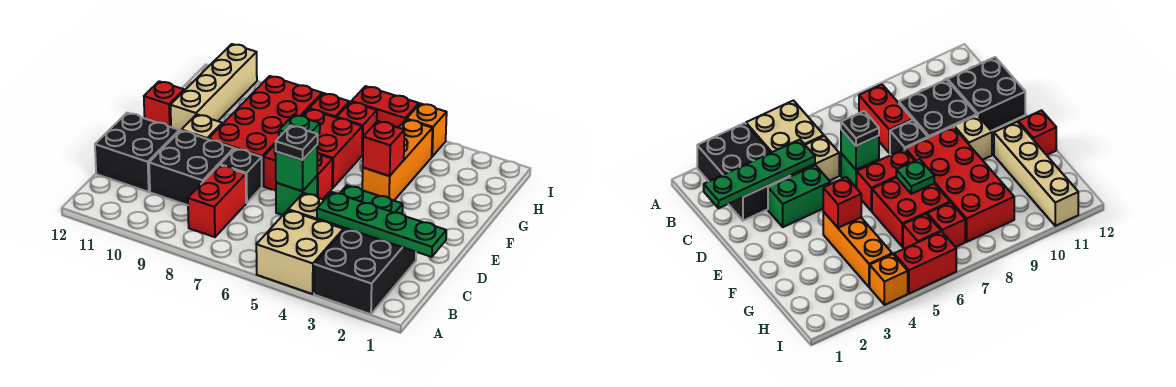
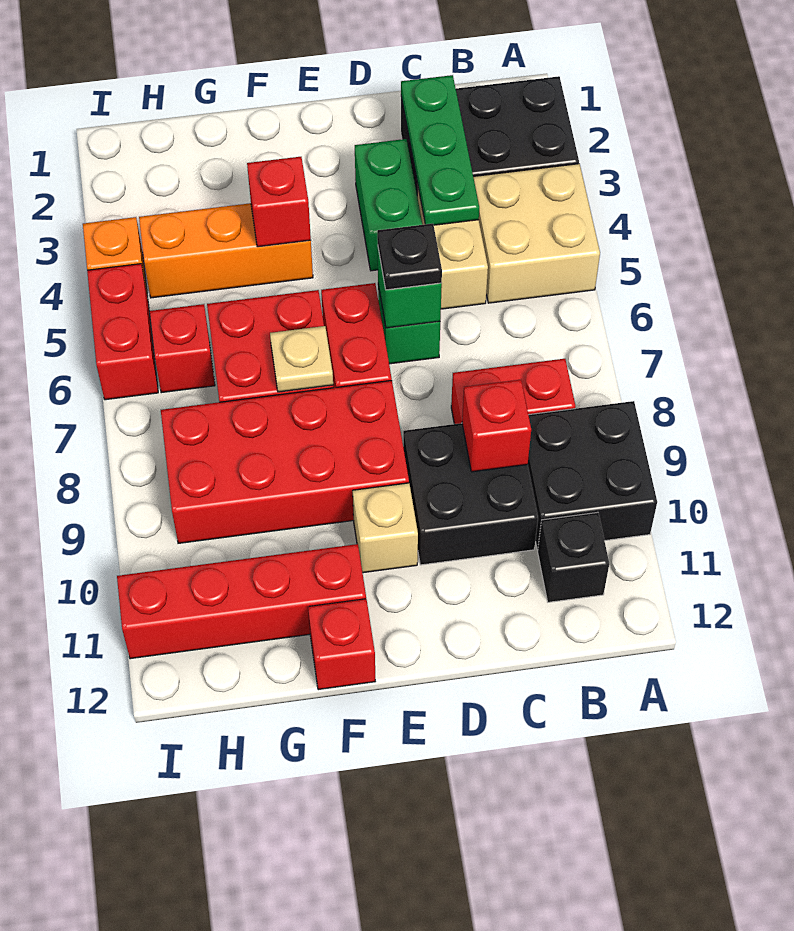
green 1x4 plate [317,192,446,257] -> green 1x3 plate [401,75,479,225]
black 2x2 brick [95,113,179,192] -> black 2x2 brick moved to [528,401,657,549]
black 1x1 brick [220,148,262,203] -> black 1x1 brick moved to [538,512,609,602]
green 1x1 plate [279,115,320,137] -> tan 1x1 plate [270,326,333,392]
tan 1x4 brick [170,44,257,132] -> red 1x4 brick [117,544,366,659]
red 1x1 brick [309,93,349,118] -> red 1x1 brick moved to [462,380,531,472]

